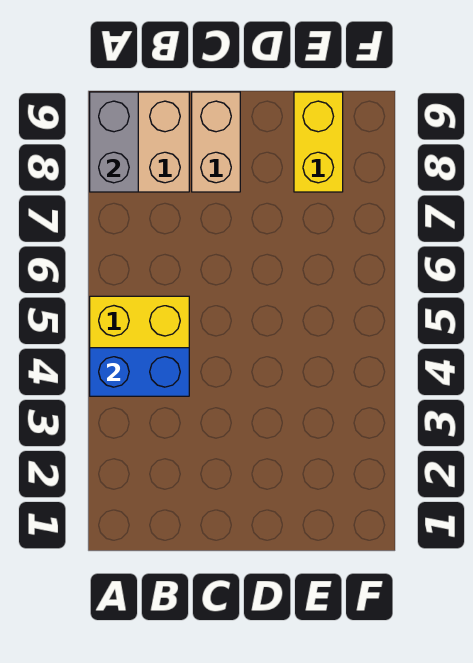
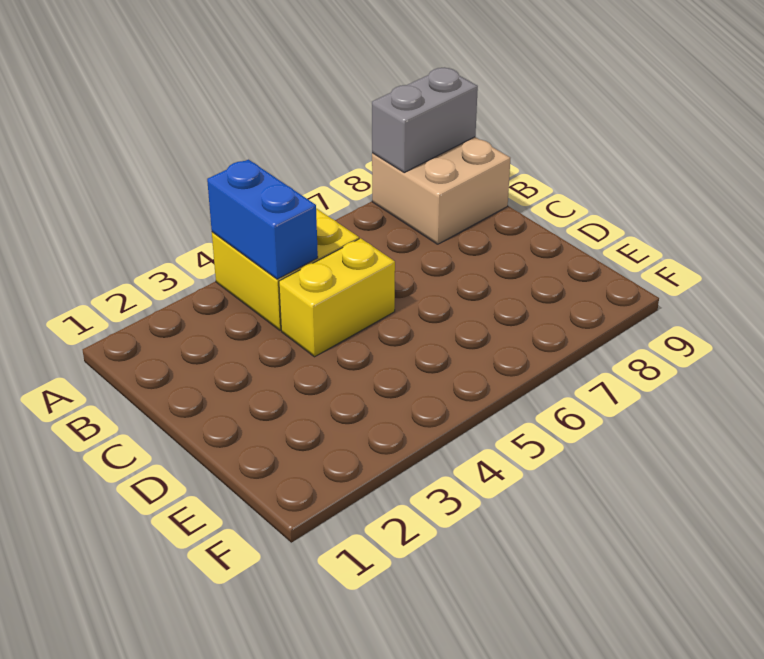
tan 1x2 brick [192,92,240,192] -> none
yellow 1x2 brick [294,92,343,192] -> yellow 1x2 brick moved to [279,238,395,357]

